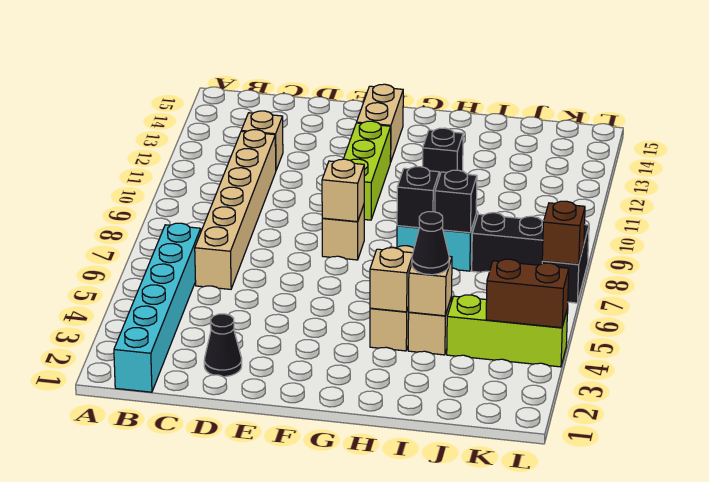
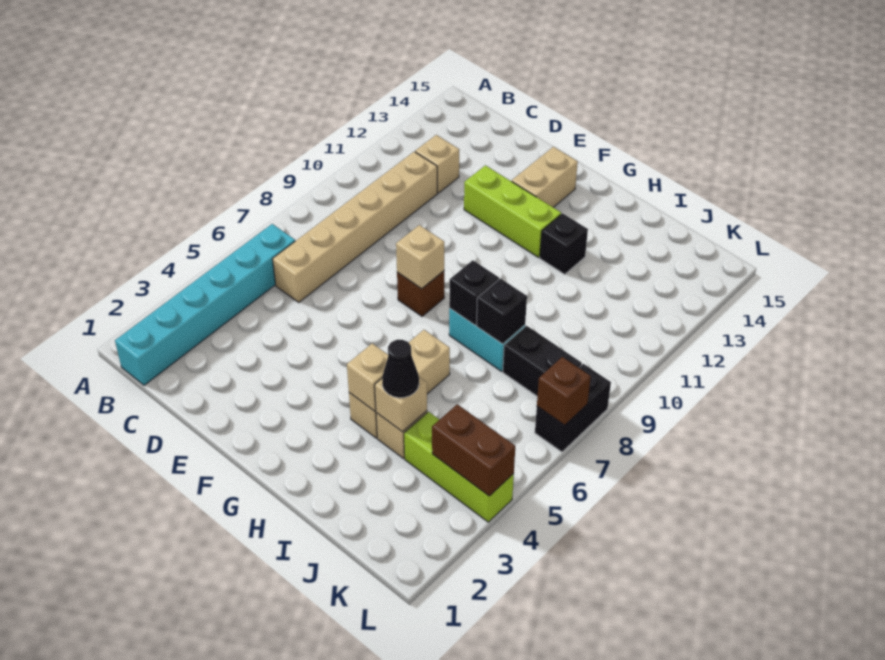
black 1x1 cone [204,314,242,377] -> none
tan 1x1 brick [322,205,364,260] -> brown 1x1 brick [397,271,444,316]
lime 1x3 brick [344,121,391,220] -> lime 1x3 brick turned to [464,165,561,257]

